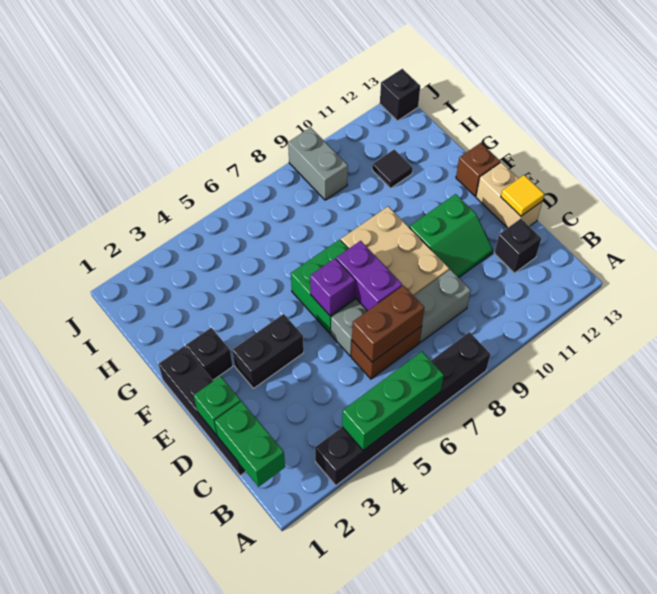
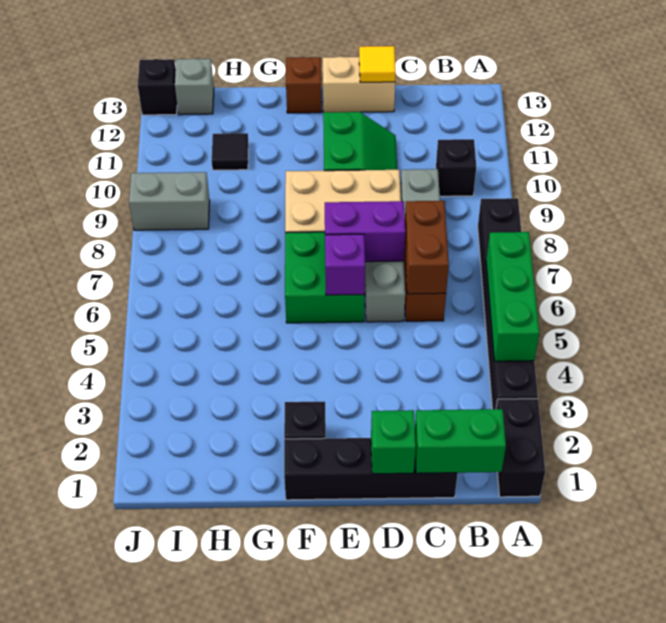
black 1x1 brick [494,219,541,273] -> black 1x1 brick moved to [436,139,476,196]
black 1x2 brick [232,314,304,389] -> black 1x2 brick moved to [496,399,545,497]
none -> grey 1x1 brick [175,58,214,115]

